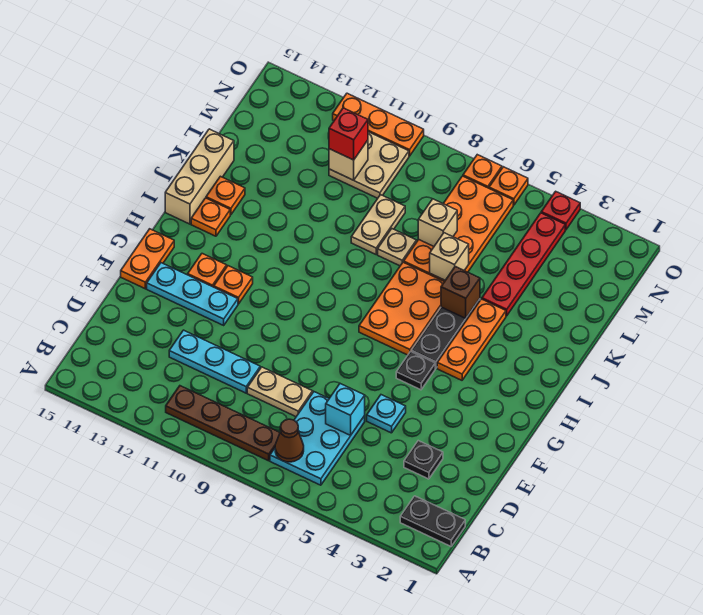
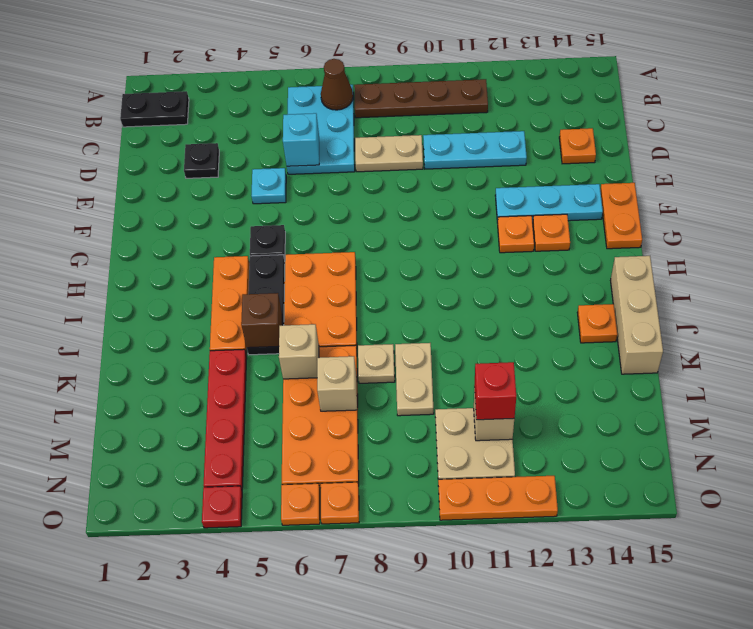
orange 1x1 plate [191,198,230,236] -> orange 1x1 plate moved to [559,128,596,164]

